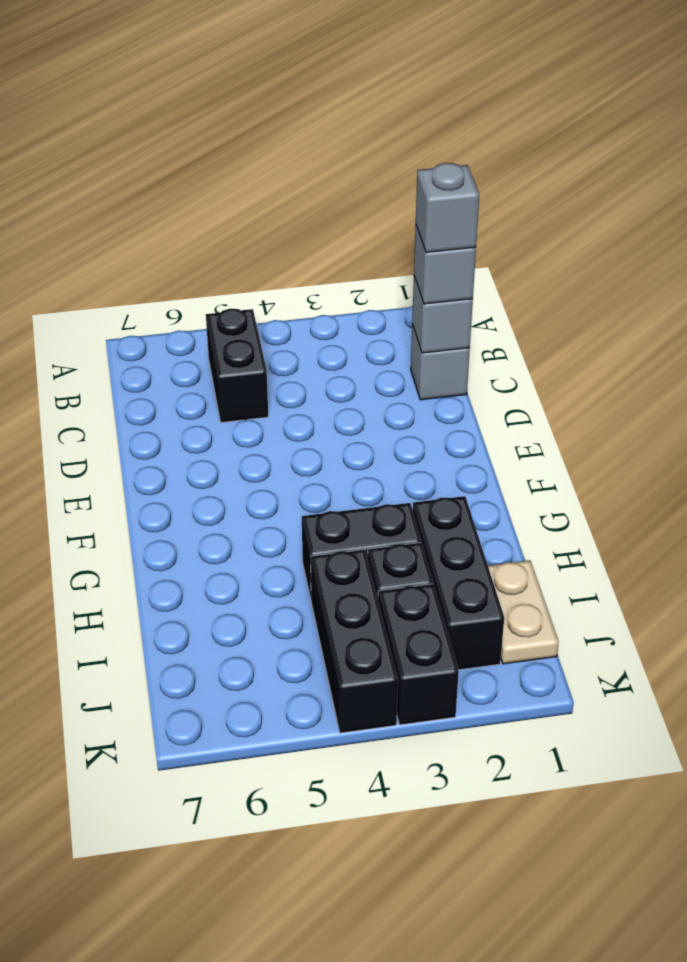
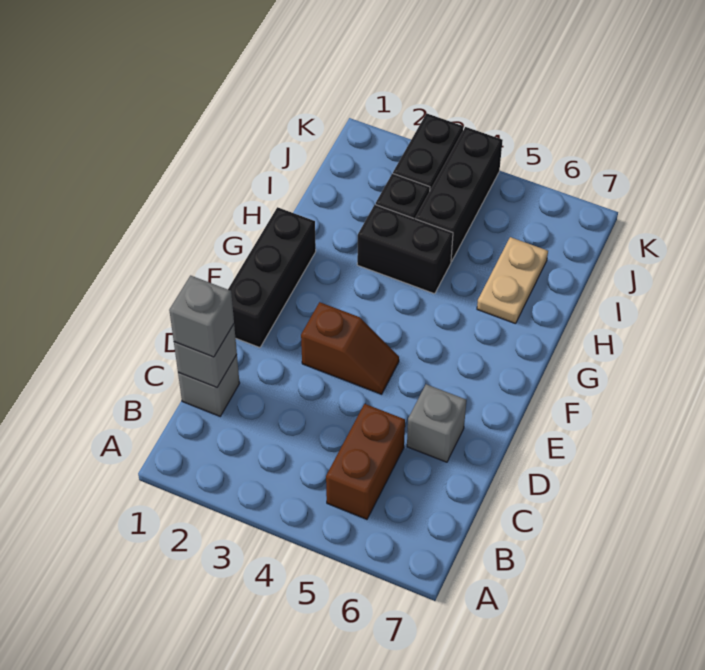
black 1x2 brick [206,309,268,423] -> brown 1x2 brick [326,404,405,519]
grey 1x1 brick [416,163,479,252] -> grey 1x1 brick moved to [407,384,466,462]
none -> brown 1x2 slope [301,302,399,394]
black 1x3 brick [413,496,504,670] -> black 1x3 brick moved to [228,207,316,348]
tan 1x2 plate [488,560,559,664] -> tan 1x2 plate moved to [477,237,548,324]

